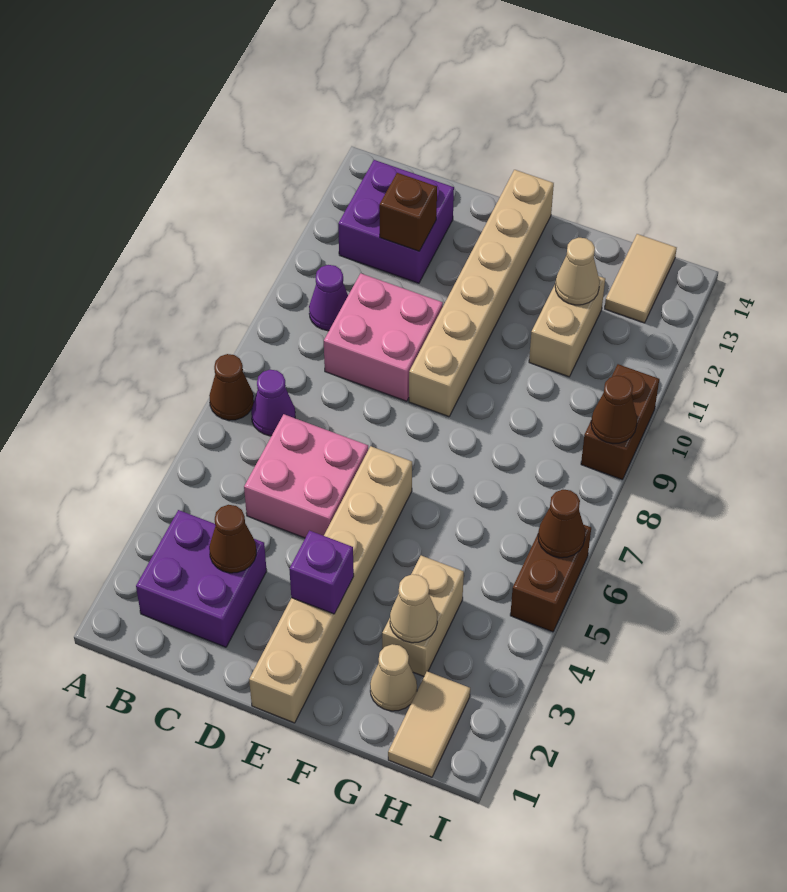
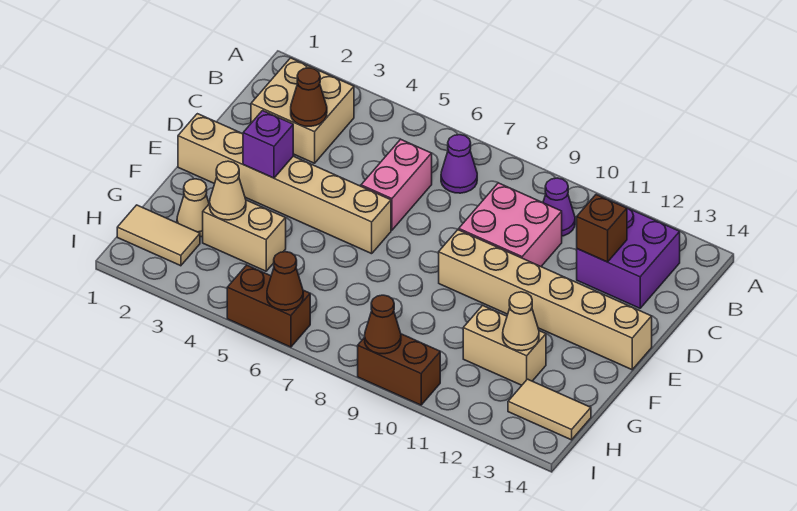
brown 1x1 cone [209,354,254,420] -> none
purple 2x2 brick [136,510,267,647] -> tan 2x2 brick [251,58,354,163]
pink 2x2 brick [244,414,368,538] -> pink 1x2 brick [361,139,432,230]

